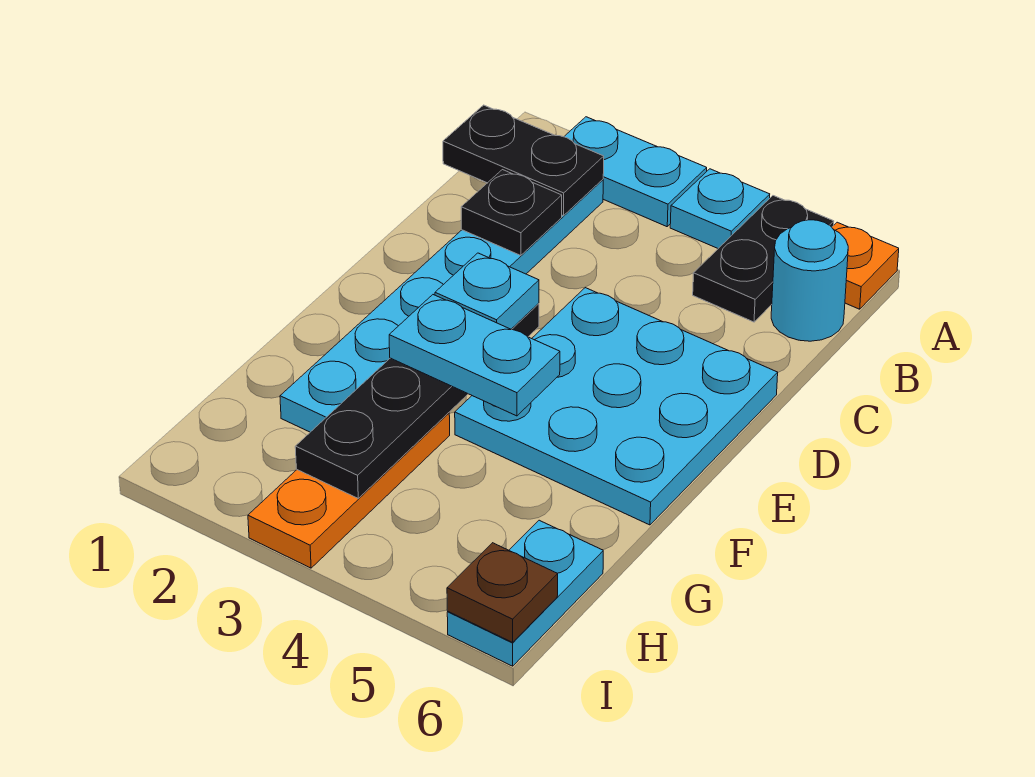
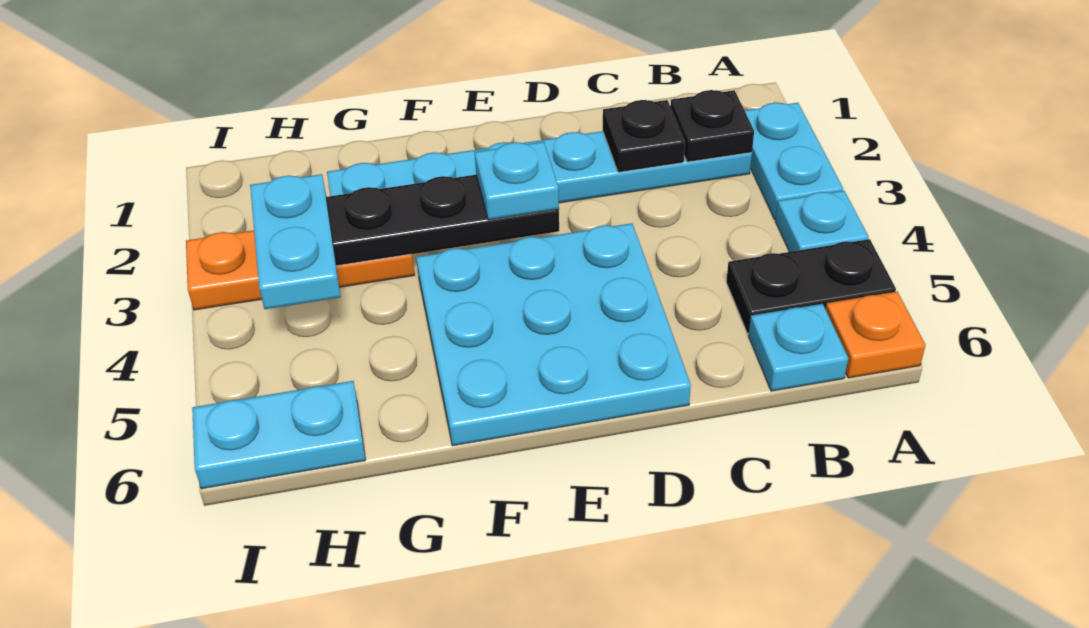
black 1x2 plate [443,105,604,216] -> black 1x1 plate [670,90,754,162]
cyan 1x1 round brick [771,220,848,341] -> cyan 1x1 plate [748,304,848,391]
cyan 1x2 plate [389,295,560,416] -> cyan 1x2 plate moved to [250,174,340,309]
brown 1x1 plate [447,543,558,642] -> none

